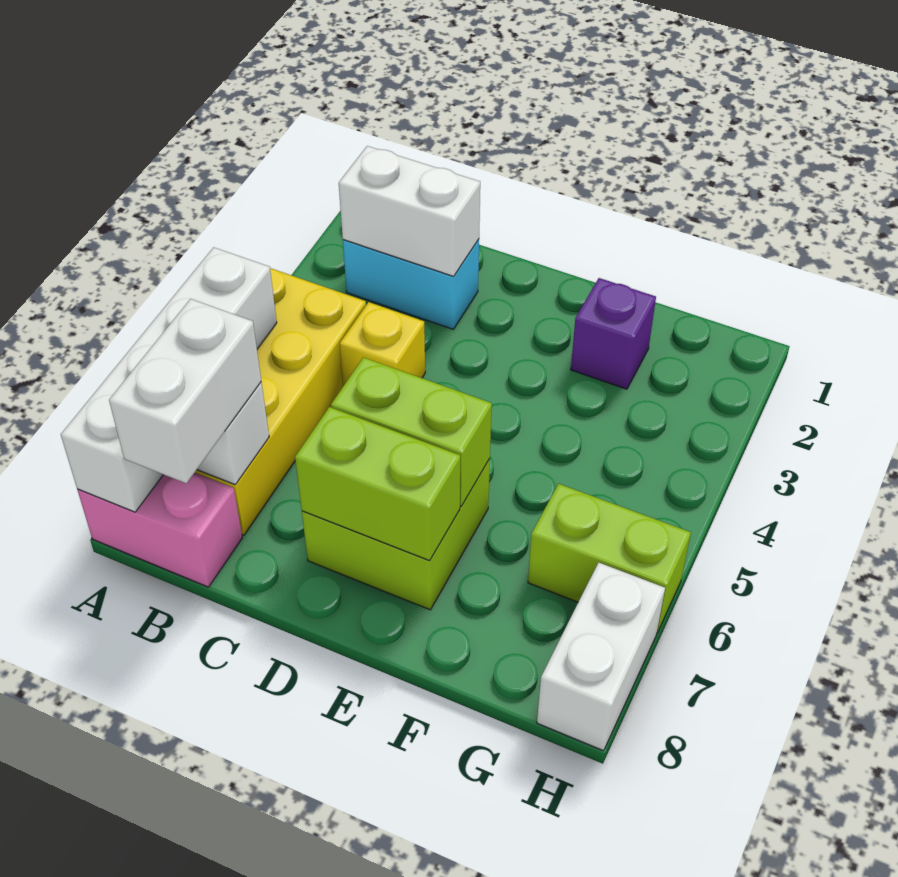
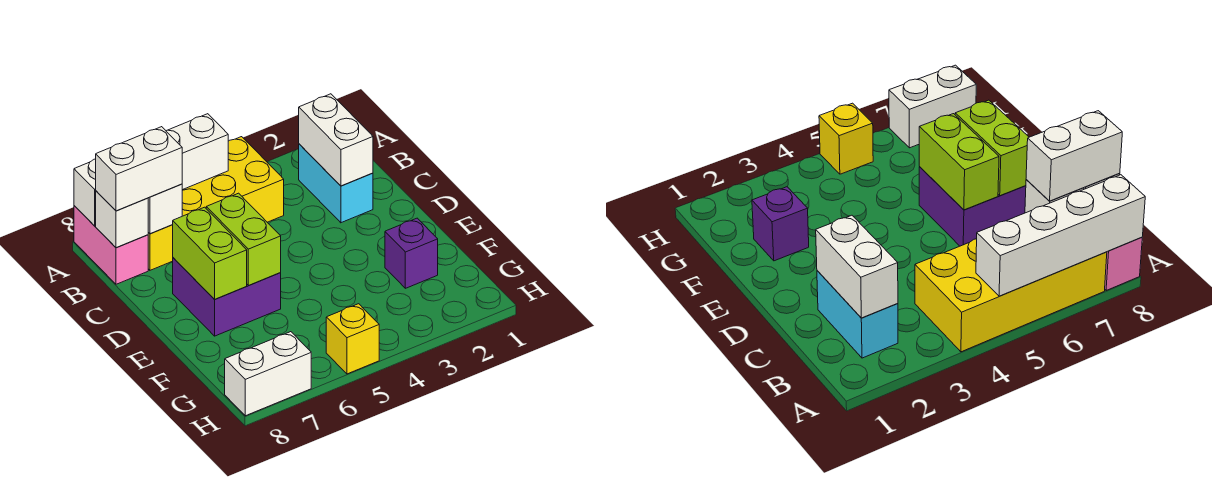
none -> white 1x1 brick [96,191,148,248]
yellow 1x1 brick [340,302,425,386] -> yellow 1x1 brick moved to [326,304,379,374]
lime 2x2 brick [302,459,490,610] -> purple 2x2 brick [173,258,281,336]
lime 1x2 brick [528,484,691,633] -> none

